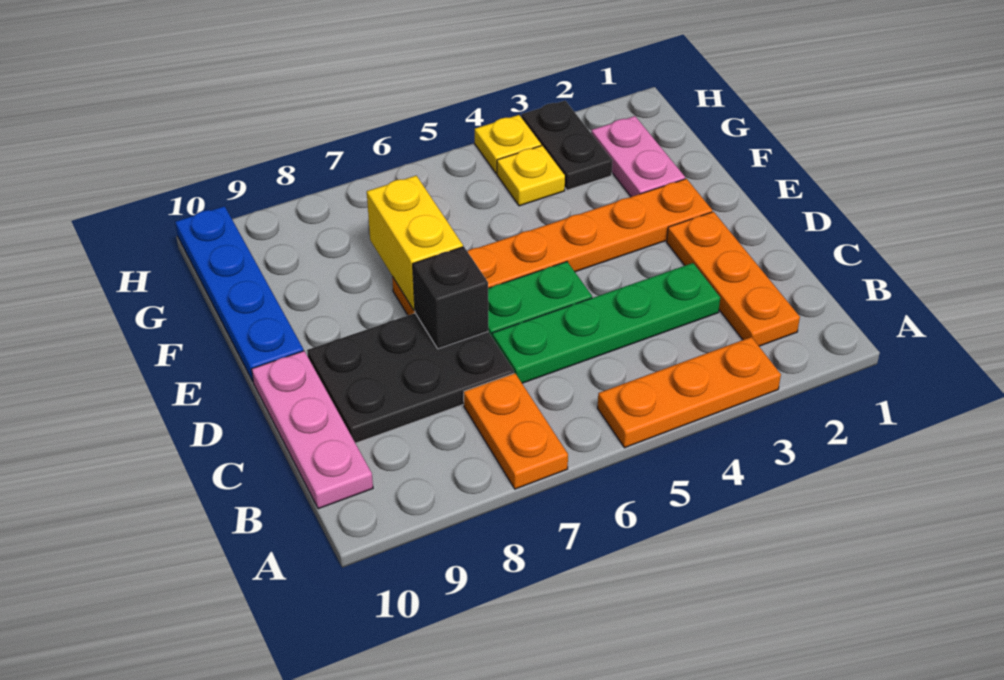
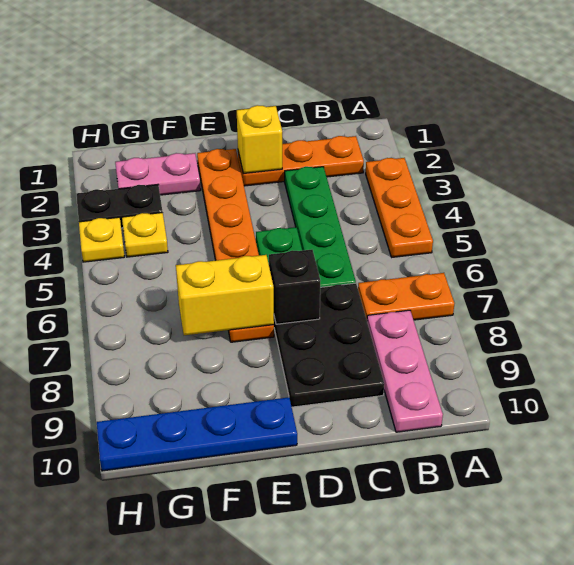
pink 1x3 plate [252,351,373,509] -> pink 1x3 plate turned to [367,310,443,432]
none -> yellow 1x1 brick [237,105,282,173]

